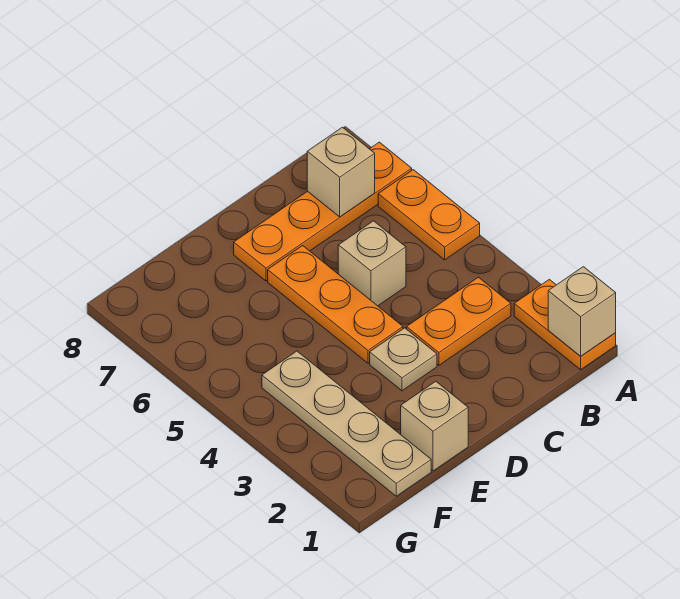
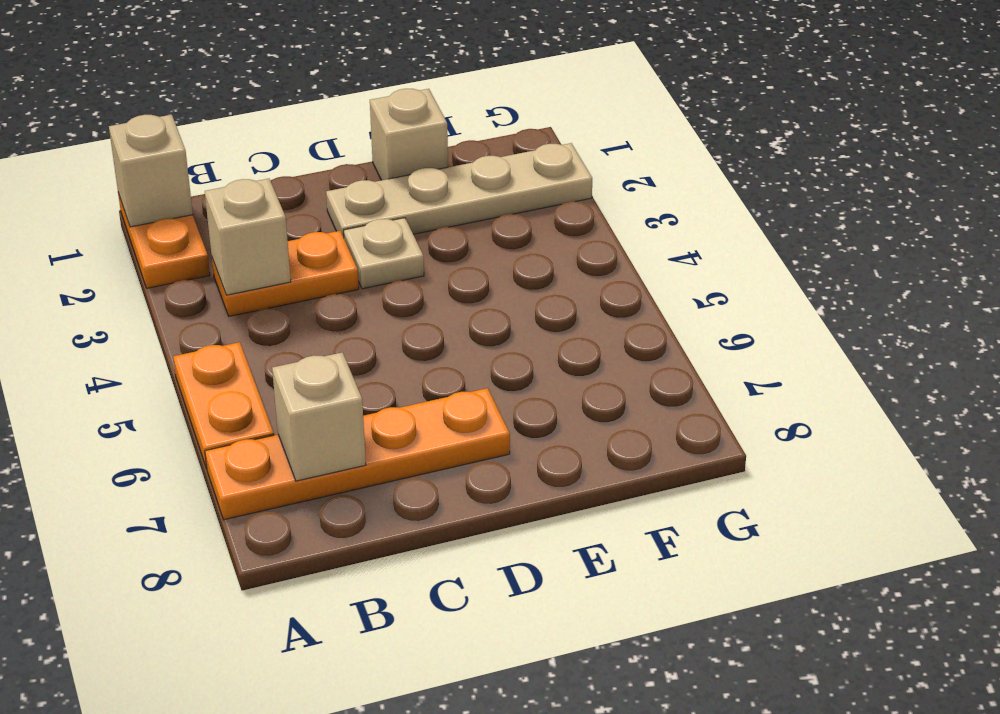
tan 1x1 brick [338,221,406,306] -> tan 1x1 brick moved to [205,179,291,295]
orange 1x3 plate [268,246,403,363] -> none
tan 1x4 plate [262,351,431,496] -> tan 1x4 plate turned to [326,143,592,237]

